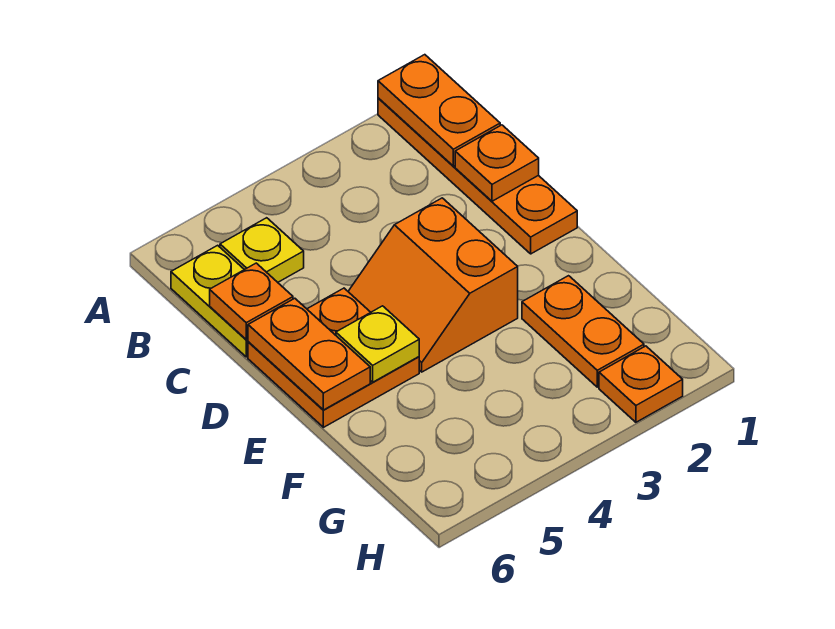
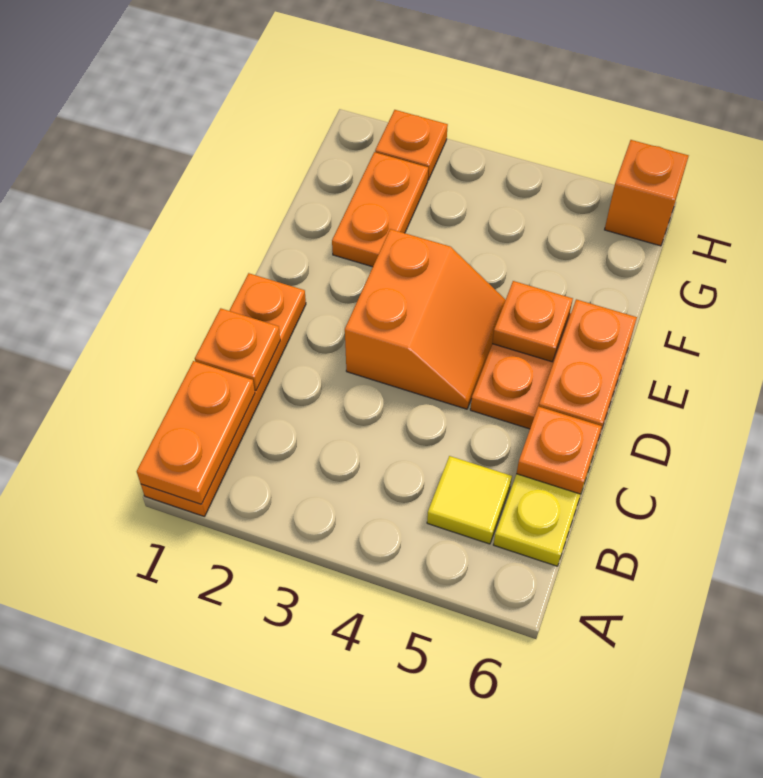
yellow 1x1 plate [220,218,304,282] -> yellow 1x1 tile [427,456,512,544]
yellow 1x1 plate [336,306,419,382] -> orange 1x1 plate [492,281,573,362]
none -> orange 1x1 brick [605,140,689,246]

